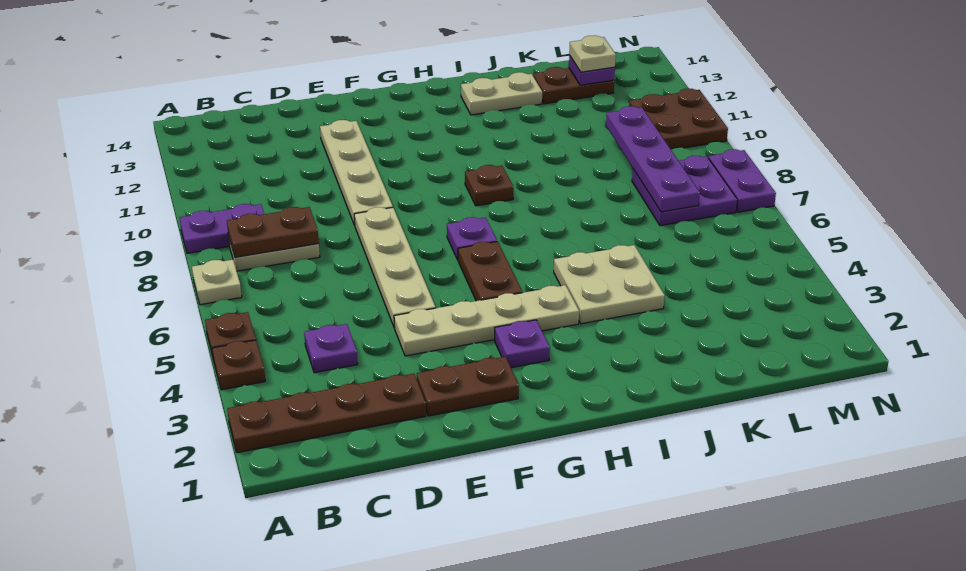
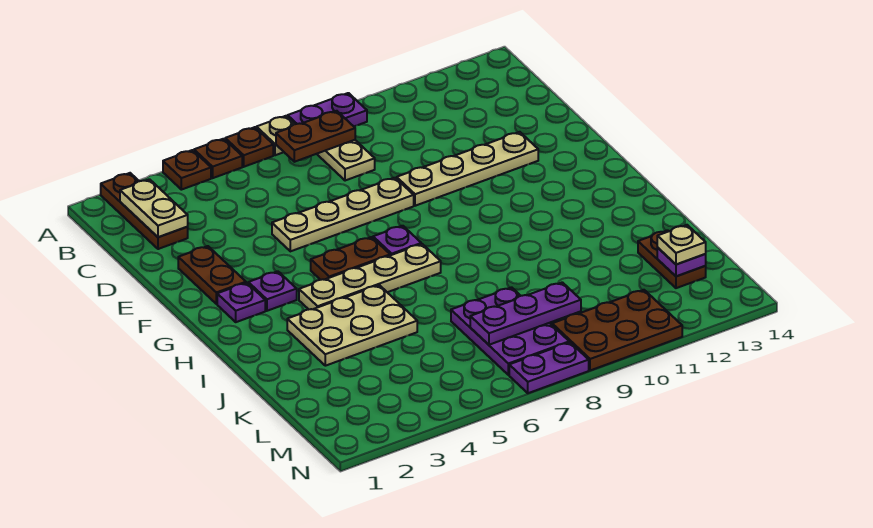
brown 1x4 plate [227,374,426,453] -> brown 1x3 plate [101,173,188,249]
purple 1x2 plate [179,204,264,253] -> purple 1x2 plate turned to [288,93,367,127]
brown 1x2 plate [227,207,319,257] -> brown 1x2 plate turned to [276,111,355,162]
purple 1x1 plate [304,324,358,373] -> purple 1x1 plate moved to [217,283,265,322]
tan 1x4 plate [394,285,579,356] -> tan 1x4 plate turned to [299,244,441,309]
brown 1x1 plate [465,165,513,206] -> brown 1x1 plate moved to [225,127,273,167]
tan 2x2 plate [554,245,665,324] -> tan 2x3 plate [287,285,417,366]
tan 1x2 plate [461,72,542,115] -> tan 1x2 plate moved to [120,179,188,237]
purple 2x2 plate [632,156,737,226] -> purple 2x3 plate [451,287,569,375]
purple 1x4 plate [606,106,700,212] -> purple 1x3 plate [470,282,581,345]
brown 2x2 plate [629,89,728,150] -> brown 2x3 plate [552,290,682,370]

